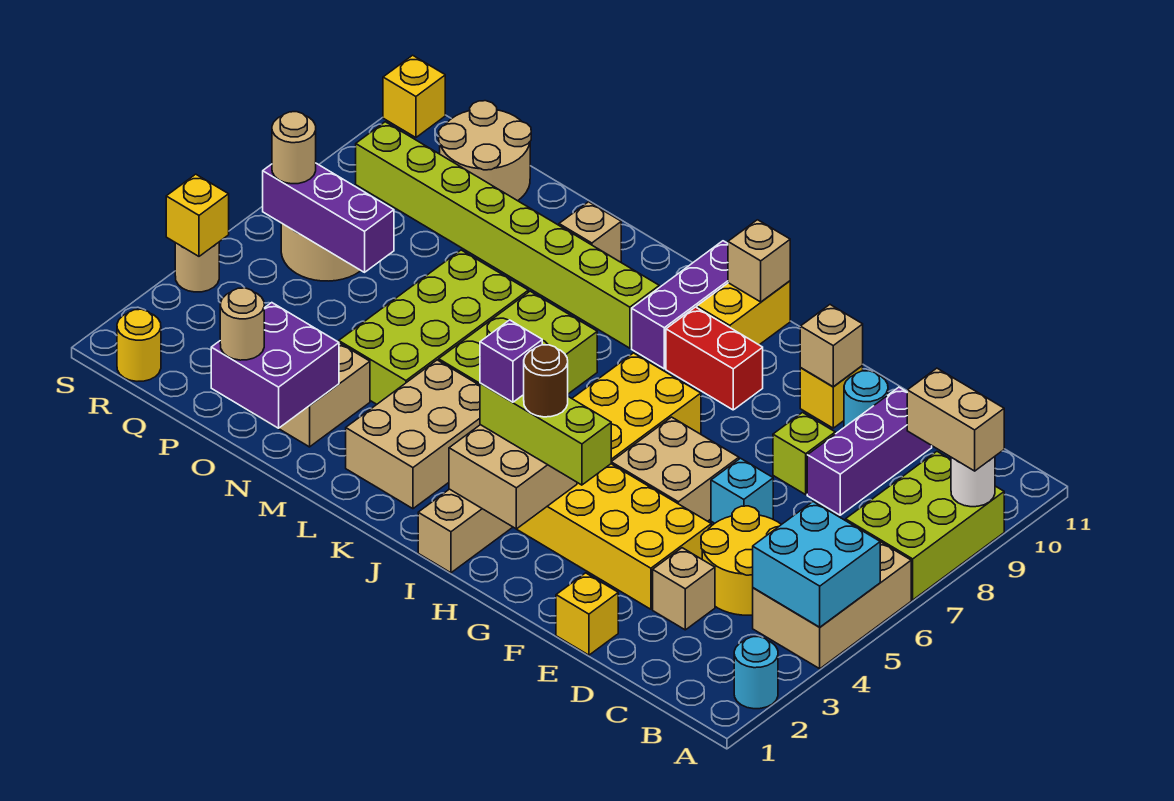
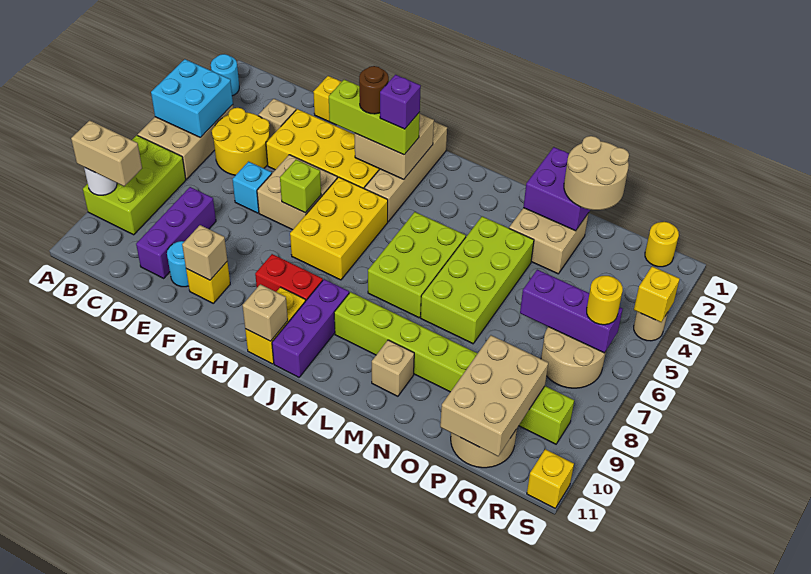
lime 1x1 brick [773,413,835,495] -> lime 1x1 brick moved to [280,160,321,213]
tan 2x3 brick [346,360,480,509] -> tan 2x3 brick moved to [440,335,548,456]
tan 1x1 round brick [220,288,264,360] -> tan 2x2 round brick [564,136,629,210]
tan 1x1 round brick [272,112,316,184] -> yellow 1x1 round brick [587,276,623,325]

